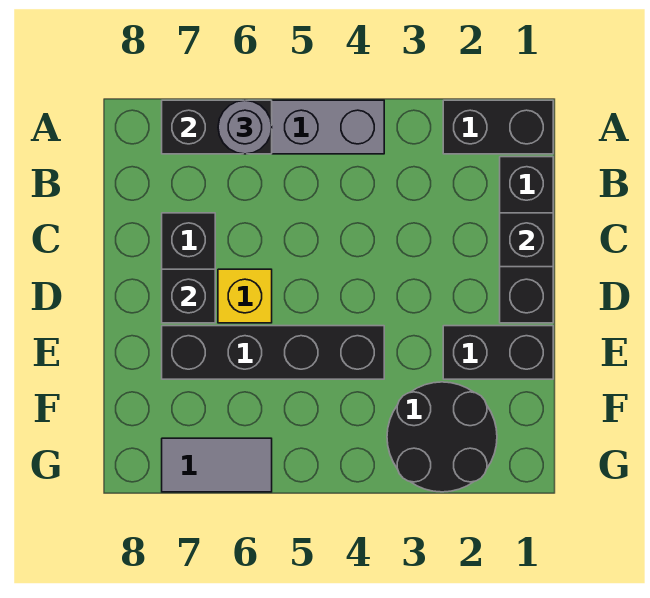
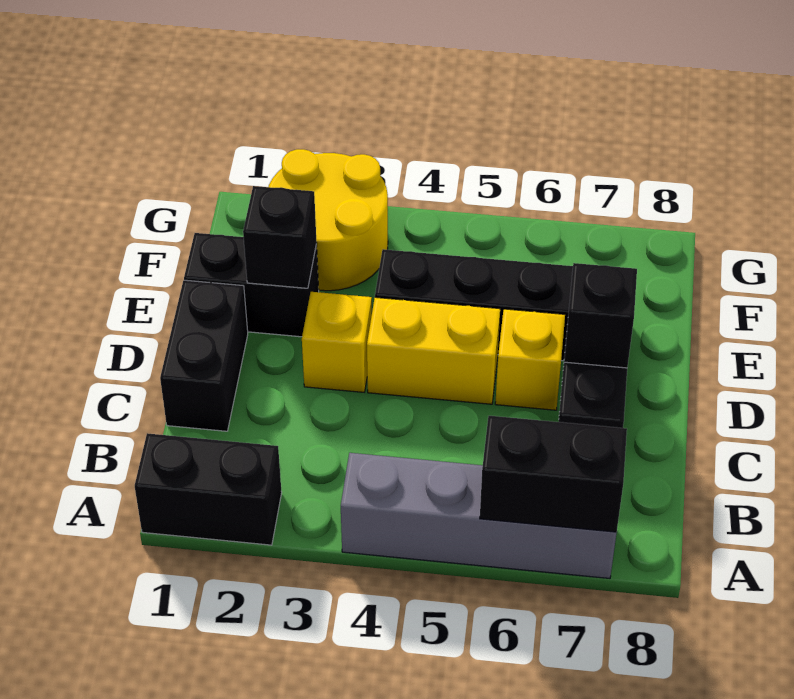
grey 1x1 round brick [218,100,272,154] -> none
black 1x3 brick [500,157,553,323] -> black 1x2 brick [160,280,248,431]
black 1x1 brick [500,213,553,267] -> black 1x1 brick moved to [243,186,317,288]
none -> yellow 1x1 brick [302,292,372,392]
none -> yellow 1x2 brick [367,297,500,404]
black 2x2 round brick [387,382,497,492] -> yellow 2x2 round brick [269,149,388,291]
grey 1x2 tile [162,438,272,492] -> none

